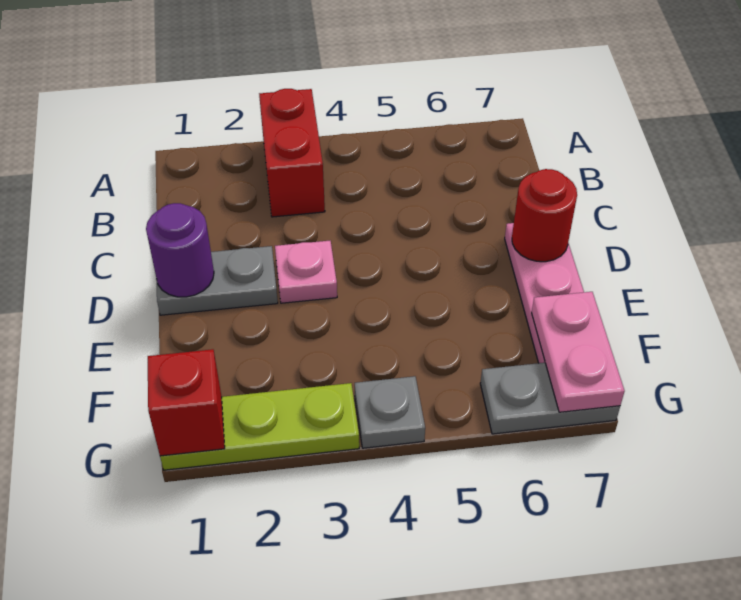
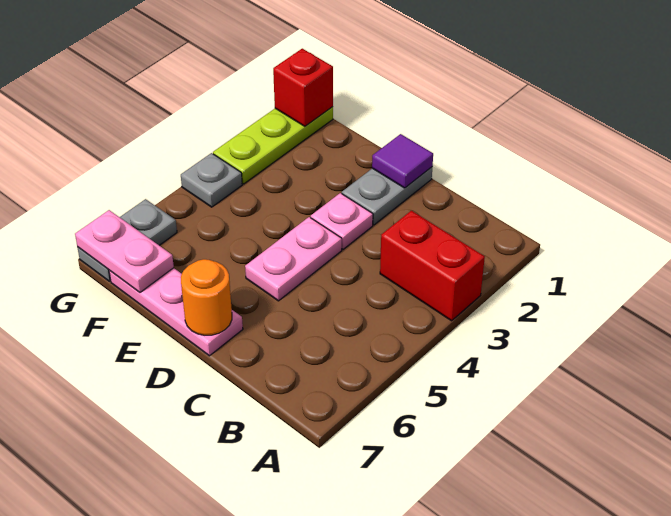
purple 1x1 round brick [146,203,214,297] -> purple 1x1 tile [372,134,433,188]
none -> pink 1x2 plate [245,217,342,301]
red 1x1 round brick [512,169,577,262] -> orange 1x1 round brick [181,259,232,335]

